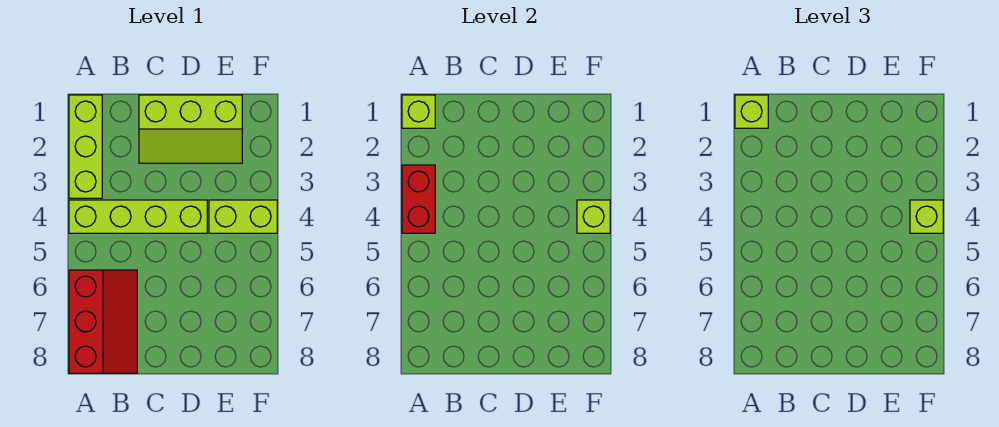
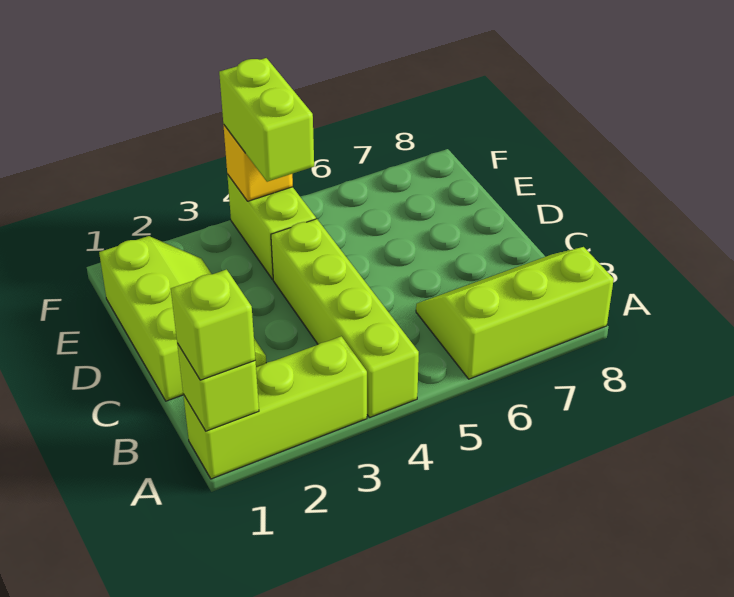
red 1x2 brick [402,165,435,233] -> none
red 2x3 slope [69,270,137,373] -> lime 2x3 slope [416,247,614,379]
lime 1x1 brick [577,200,610,233] -> yellow 1x1 brick [223,125,293,201]
lime 1x1 brick [910,200,943,233] -> lime 1x2 brick [219,58,314,182]

